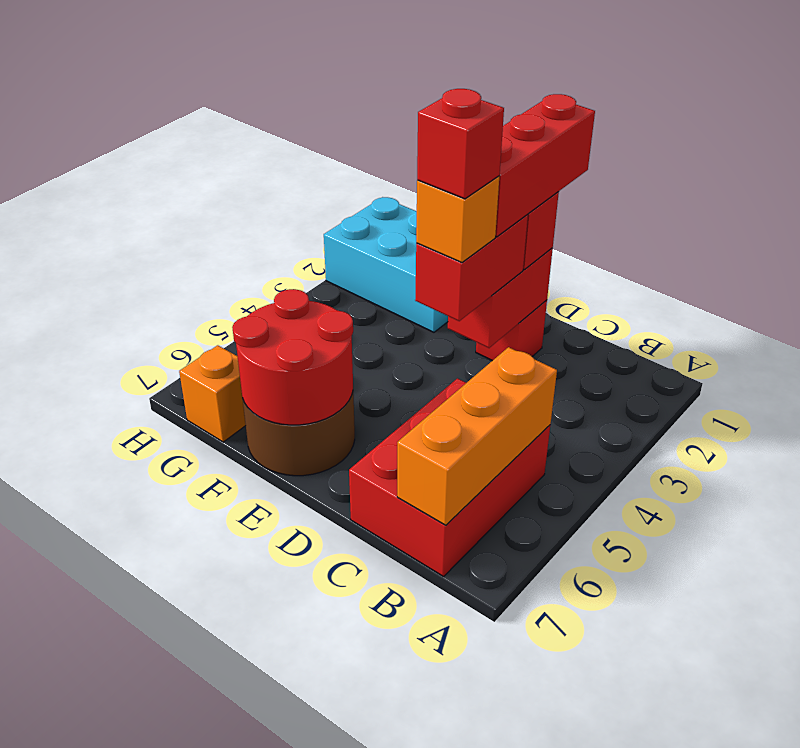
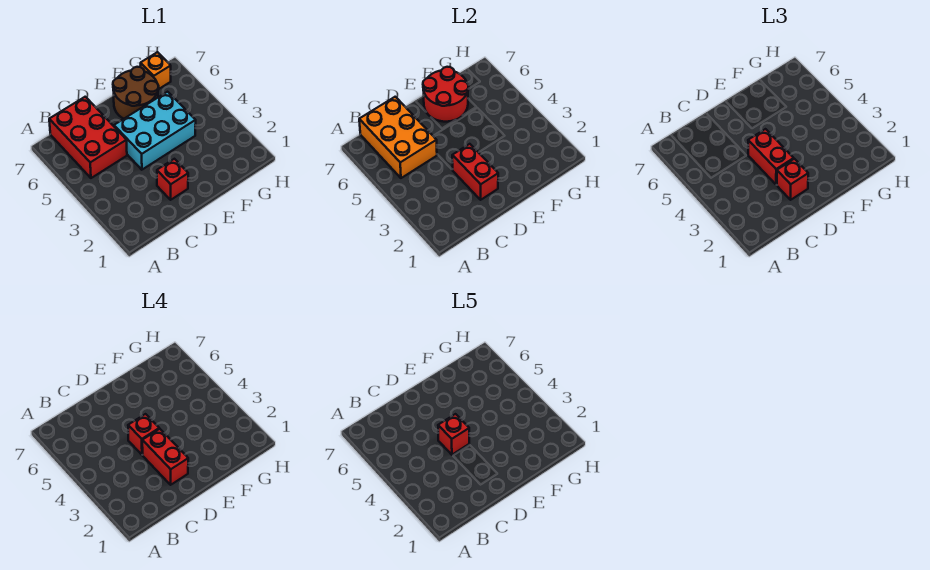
orange 1x3 brick [397,347,557,525] -> orange 2x3 brick [359,97,437,178]
red 1x3 brick [495,94,595,237] -> red 1x2 brick [142,429,188,485]
orange 1x1 brick [416,176,499,263] -> red 1x1 brick [128,414,159,455]
cyan 2x3 brick [324,197,448,332] -> cyan 2x3 brick moved to [114,92,196,170]

